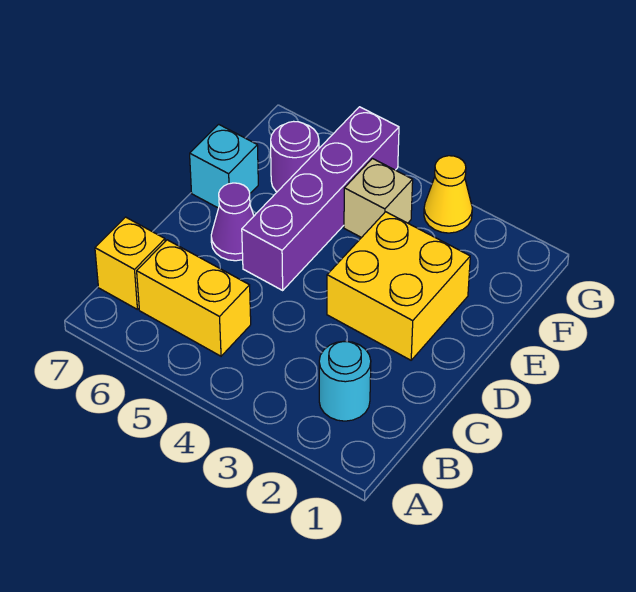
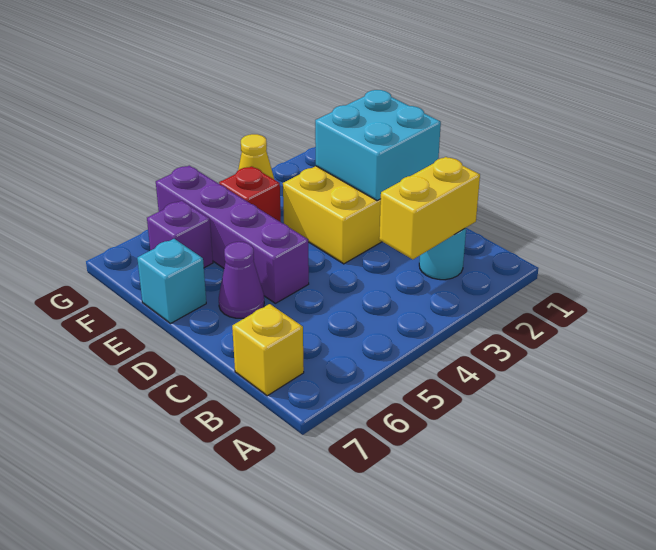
yellow 1x2 brick [137,240,251,356] -> yellow 1x2 brick moved to [379,157,480,260]
none -> cyan 2x2 brick [315,90,441,200]
tan 1x1 brick [344,158,413,238] -> red 1x1 brick [219,166,281,222]
purple 1x1 round brick [271,121,319,192] -> purple 1x1 brick [147,201,213,268]

